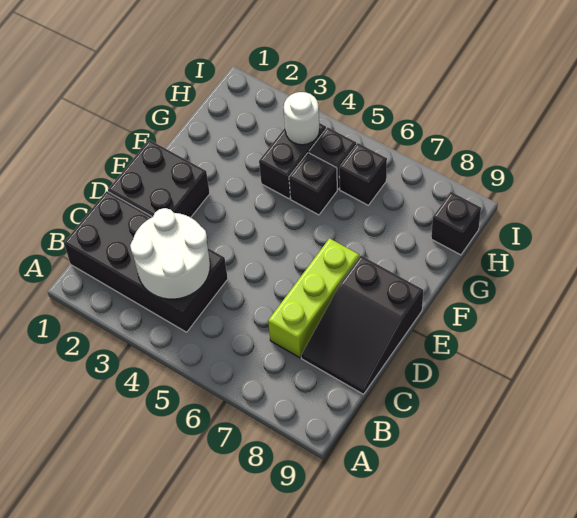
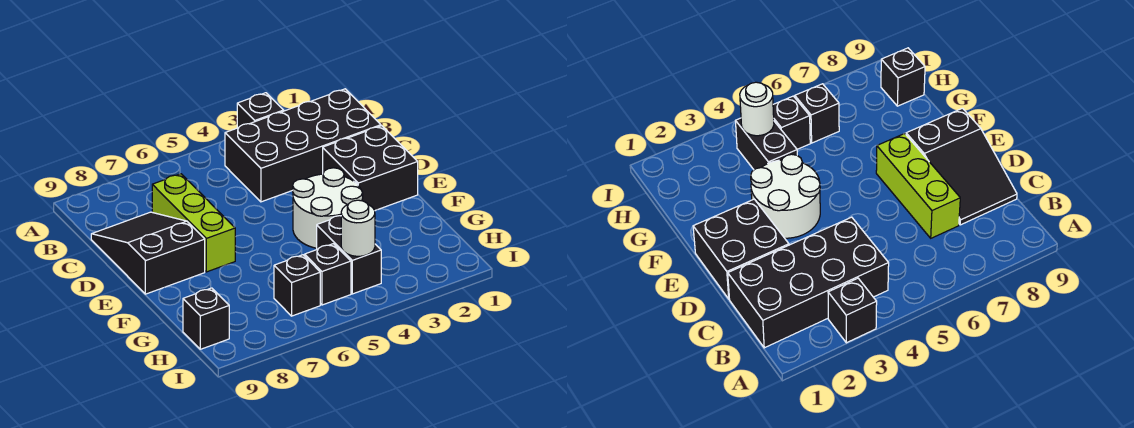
white 2x2 round brick [130,208,210,299] -> white 2x2 round brick moved to [293,168,363,248]
black 1x1 brick [289,153,337,215] -> black 1x1 brick moved to [237,93,284,128]

